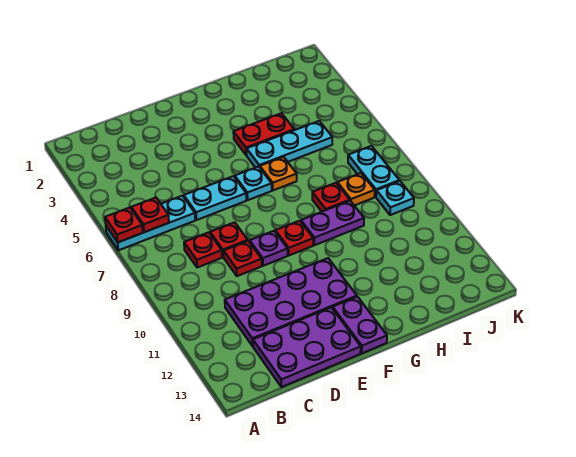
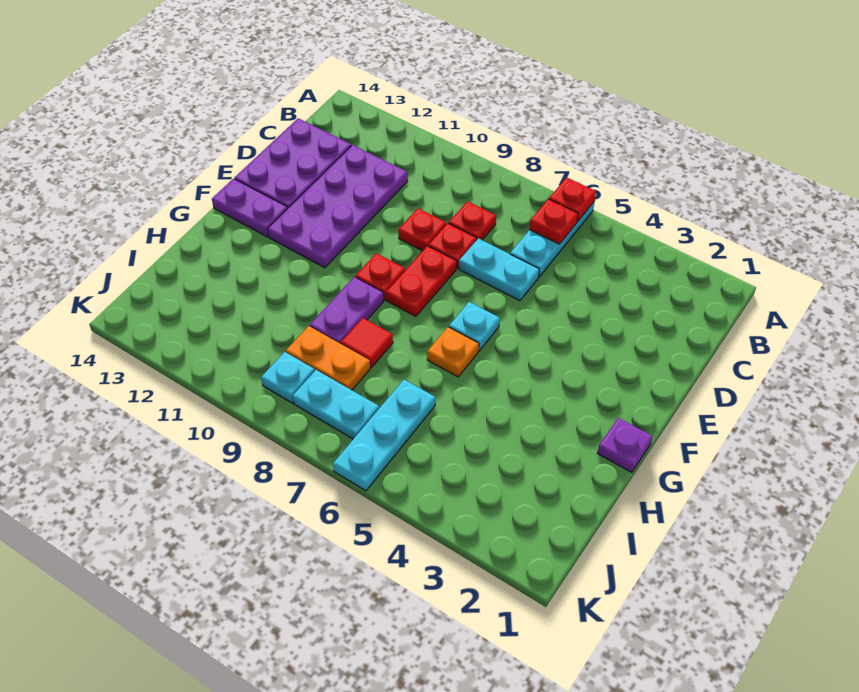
cyan 1x2 plate [184,176,246,220] -> cyan 1x2 plate turned to [459,238,539,301]
purple 1x1 plate [250,231,288,266] -> purple 1x1 plate moved to [597,418,653,472]
red 1x2 plate [233,113,294,155] -> red 1x2 plate moved to [386,246,457,316]
cyan 1x3 plate [247,121,332,168] -> cyan 1x3 plate moved to [333,380,435,491]
red 1x1 plate [312,183,350,212] -> red 1x1 tile [341,318,393,367]
orange 1x1 plate [337,173,375,206] -> orange 1x2 plate [286,326,370,390]

